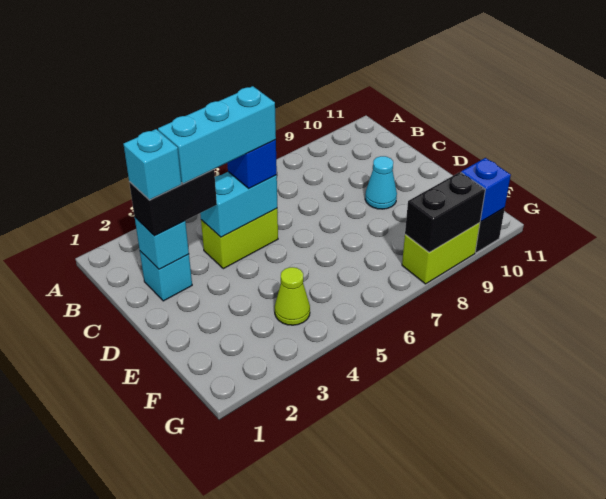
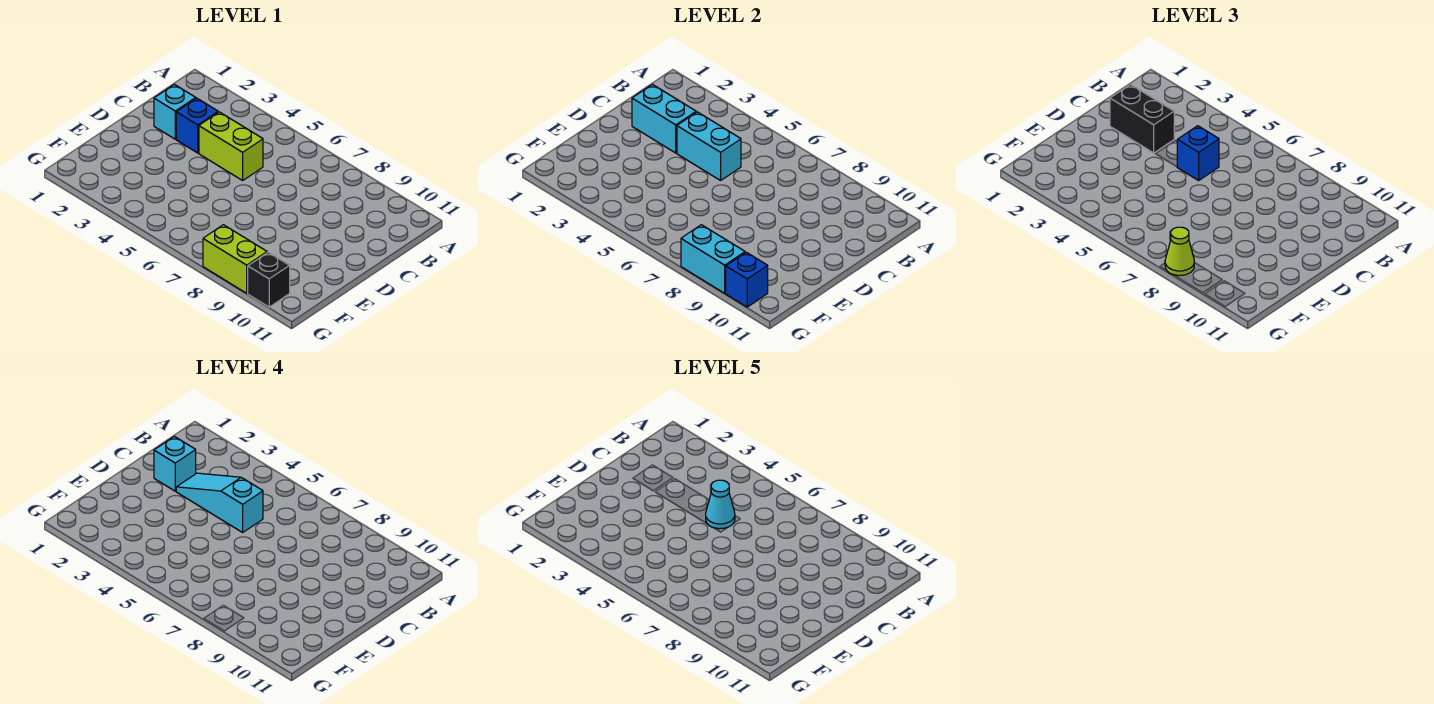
cyan 1x1 brick [135,218,189,269] -> cyan 1x2 brick [632,84,696,153]
none -> blue 1x1 brick [176,98,218,153]
cyan 1x3 brick [158,86,276,184] -> cyan 1x3 slope [176,473,263,532]
cyan 1x1 cone [365,156,397,209] -> cyan 1x1 cone moved to [706,480,735,529]
lime 1x1 cone [275,267,310,325] -> lime 1x1 cone moved to [1165,227,1194,276]
black 1x2 brick [405,172,485,252] -> cyan 1x2 brick [681,225,745,293]

